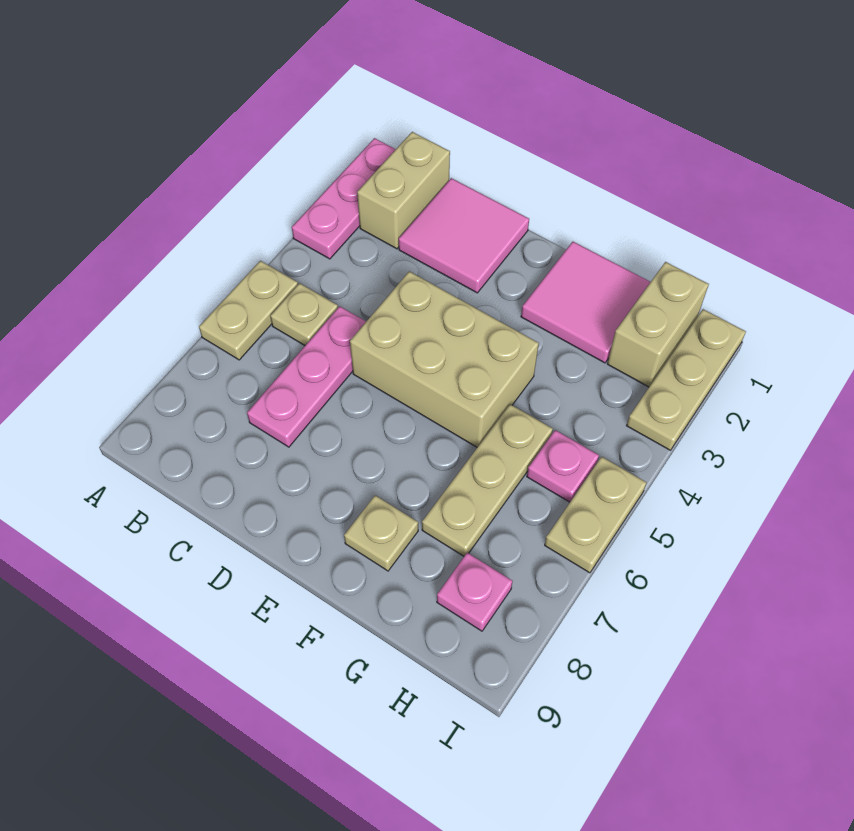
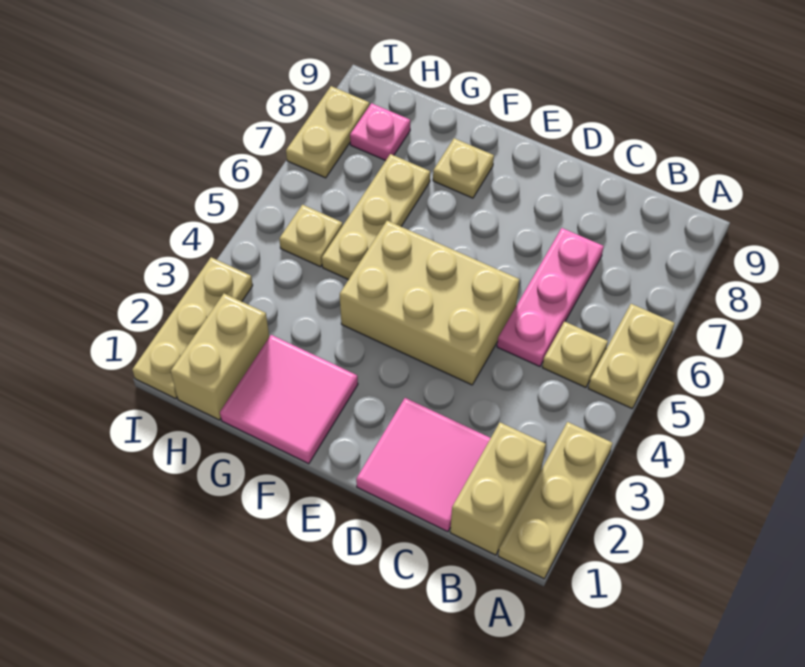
pink 1x3 plate [292,138,396,259] -> tan 1x3 plate [498,422,612,579]
pink 1x1 plate [527,430,599,502] -> tan 1x1 plate [279,205,343,267]
tan 1x2 plate [545,457,647,573] -> tan 1x2 plate moved to [286,86,369,178]

